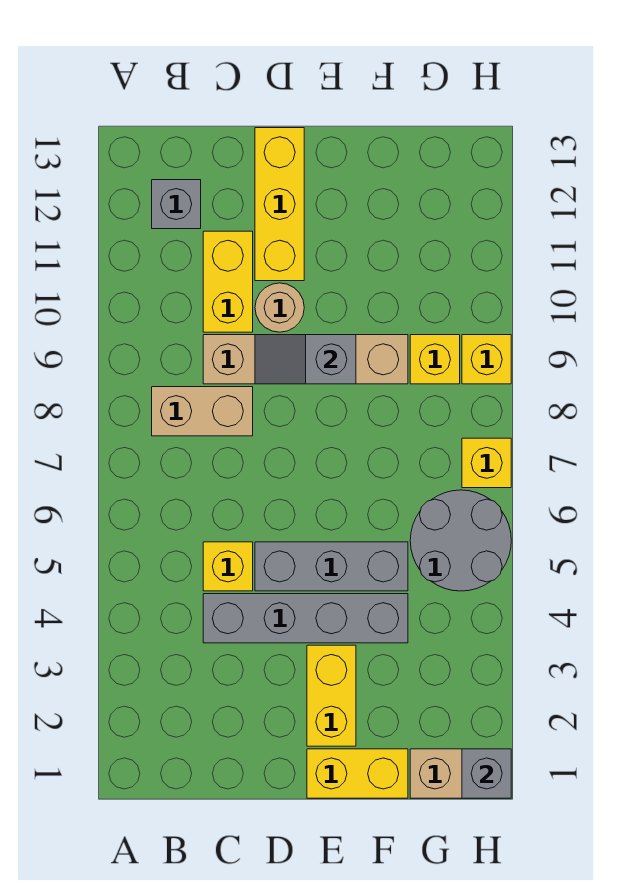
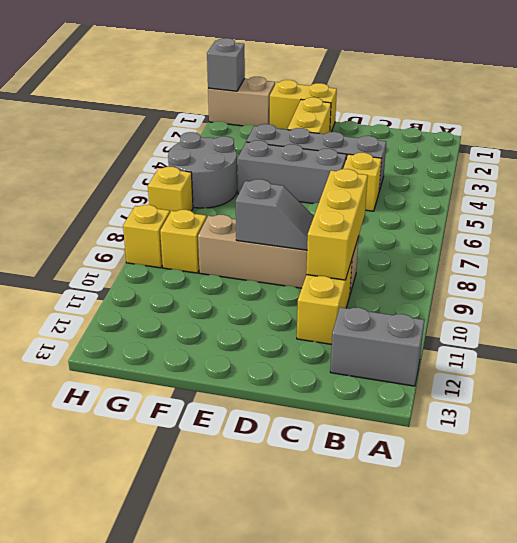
tan 1x2 brick [152,387,253,436] -> none
grey 1x1 brick [152,180,201,229] -> grey 1x2 brick [330,307,424,386]
tan 1x1 round brick [255,283,304,332] -> none
yellow 1x3 brick [255,128,304,281] -> yellow 1x3 brick moved to [306,169,368,280]

